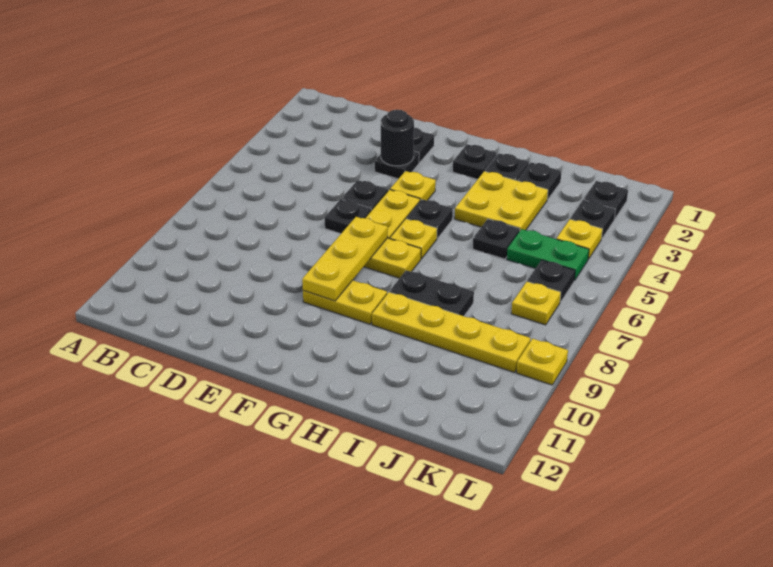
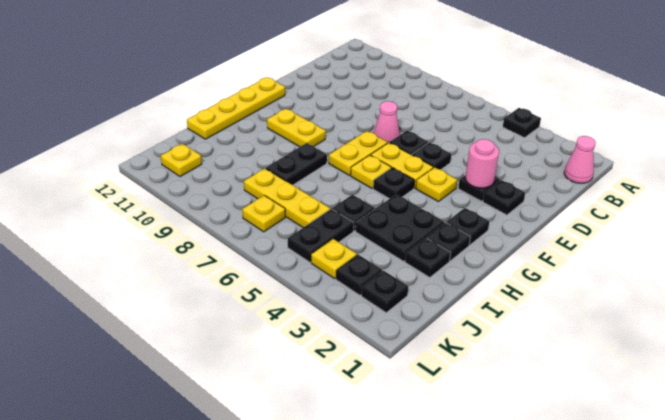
none -> pink 1x1 cone [564,136,596,183]
black 1x1 round brick [381,110,414,166] -> pink 1x1 round brick [465,139,499,188]
none -> pink 1x1 cone [373,101,400,143]
yellow 1x3 plate [302,217,388,301] -> yellow 1x3 plate moved to [244,168,330,228]
yellow 1x2 plate [303,280,387,324] -> yellow 1x2 plate turned to [267,109,326,147]
yellow 2x2 plate [455,171,548,230] -> black 2x2 plate [356,194,444,261]
yellow 1x4 plate [372,292,531,372] -> yellow 1x4 plate moved to [187,77,285,139]
green 1x2 plate [507,229,589,280] -> black 1x2 plate [288,209,354,262]
black 1x1 plate [527,260,575,302] -> black 1x1 plate moved to [503,108,541,138]
yellow 1x1 plate [517,339,568,385] -> yellow 1x1 plate moved to [161,144,202,177]

